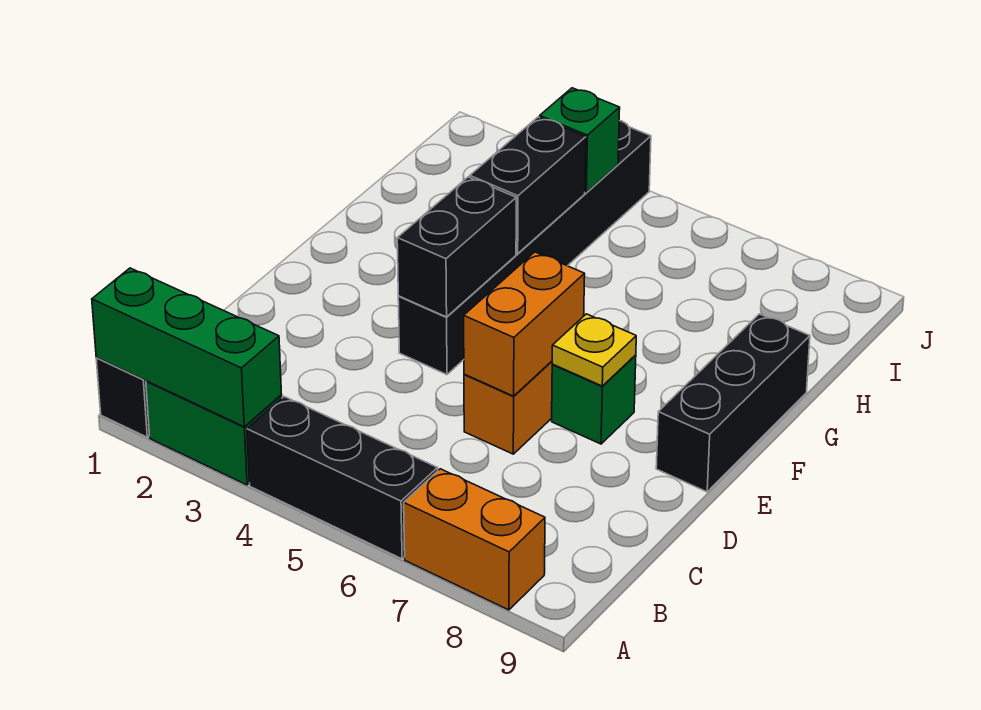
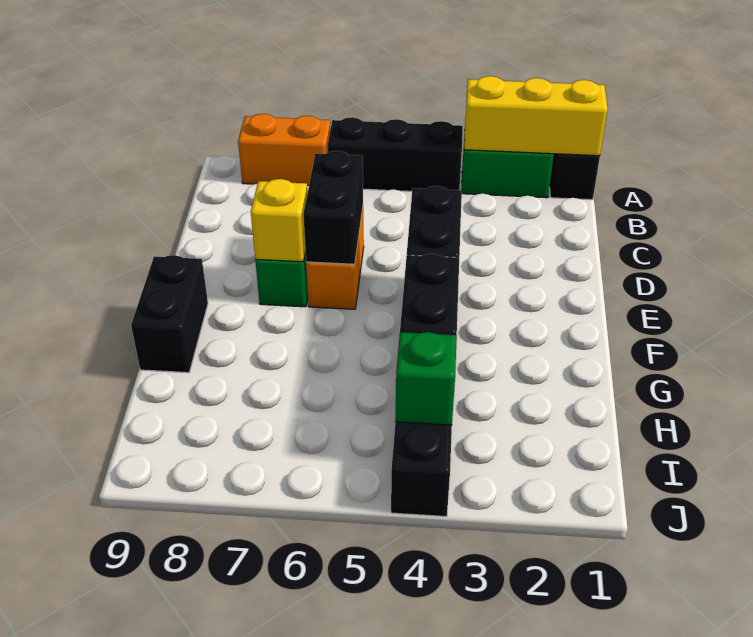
green 1x3 brick [92,268,282,427] -> yellow 1x3 brick [464,76,608,156]
orange 1x2 brick [464,252,585,396] -> black 1x2 brick [303,151,363,264]
yellow 1x1 plate [552,314,636,386] -> yellow 1x1 brick [251,179,307,262]
black 1x3 brick [656,314,810,492] -> black 1x2 brick [131,255,208,373]

